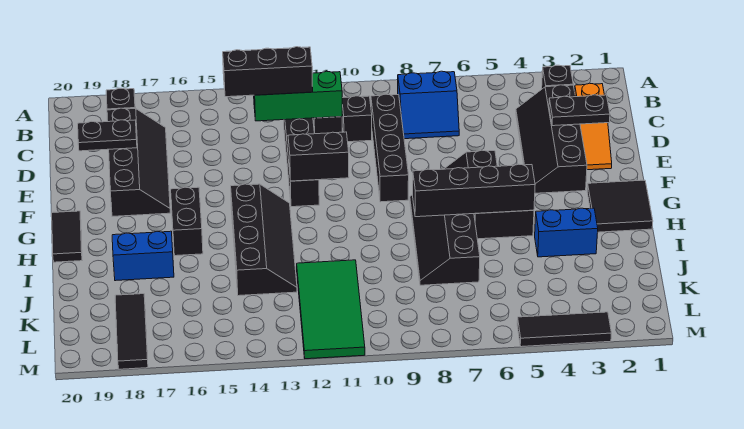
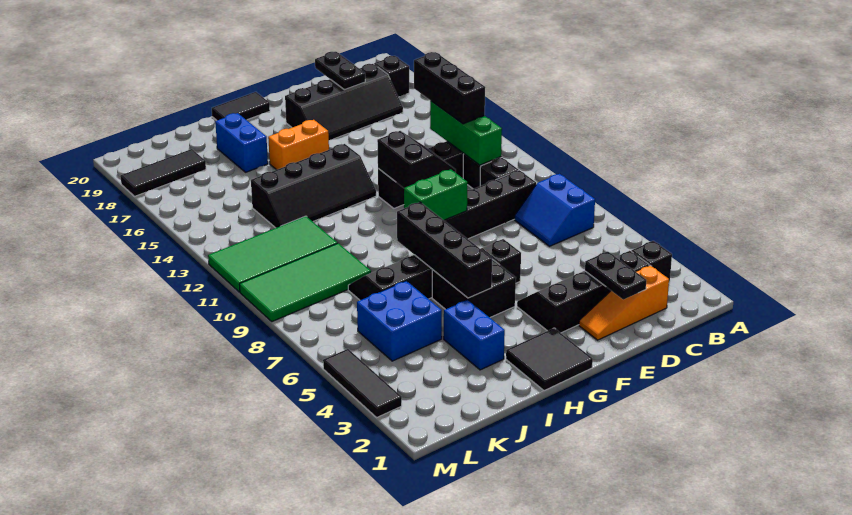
none -> green 1x2 brick [404,169,467,220]
black 1x2 brick [171,187,203,256] -> orange 1x2 brick [268,120,329,170]
none -> blue 2x2 brick [357,281,442,361]
none -> green 2x4 tile [239,243,371,322]

